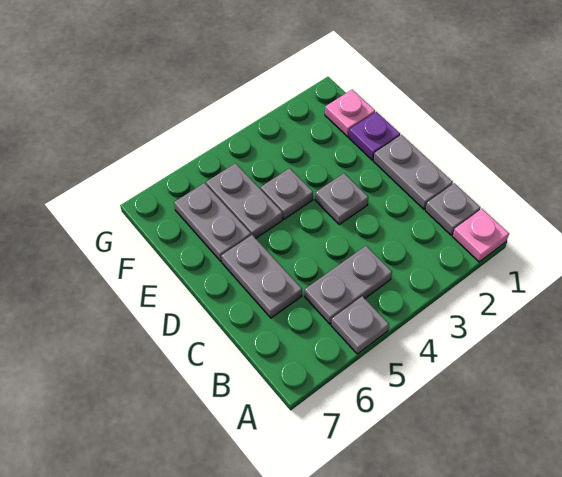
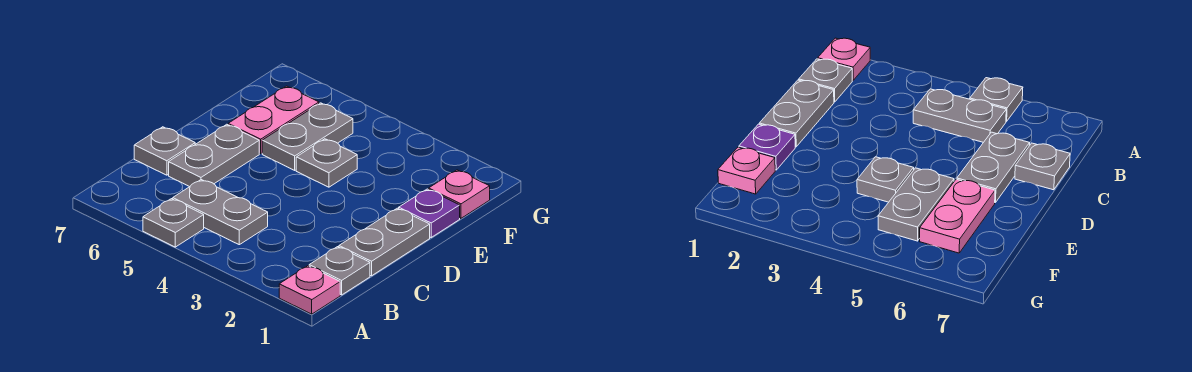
grey 1x1 plate [315,173,369,224] -> grey 1x1 plate moved to [134,127,195,175]
grey 1x2 plate [174,183,251,262] -> pink 1x2 plate [228,86,319,154]

